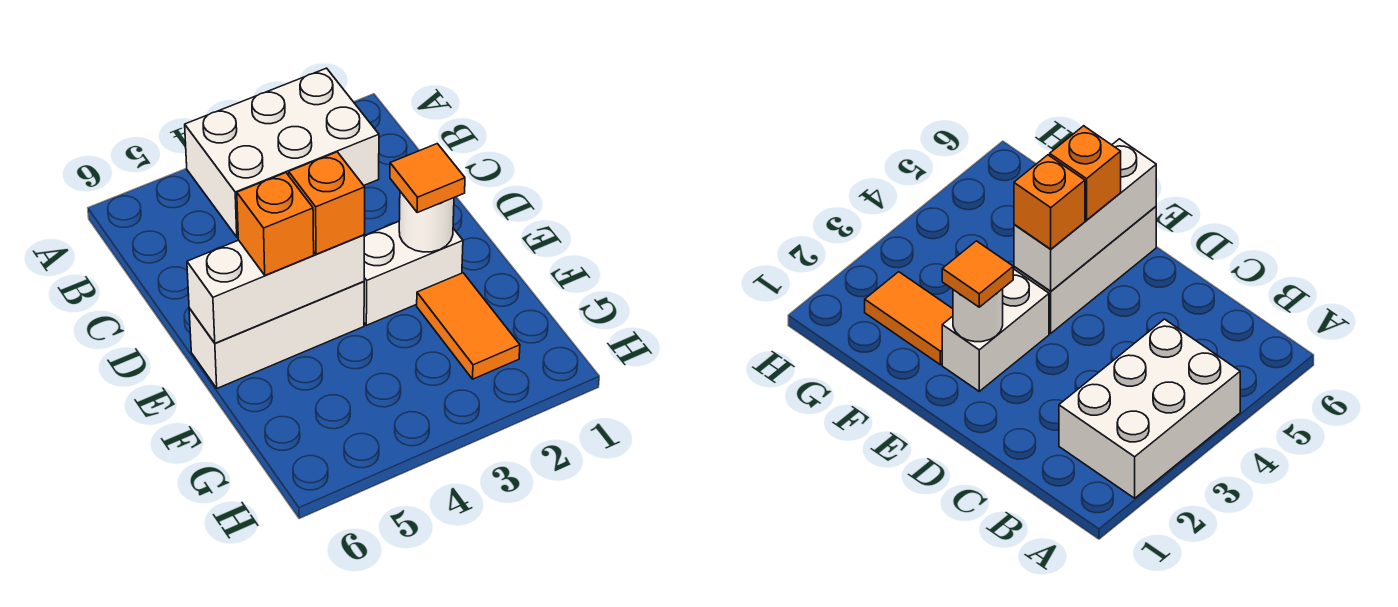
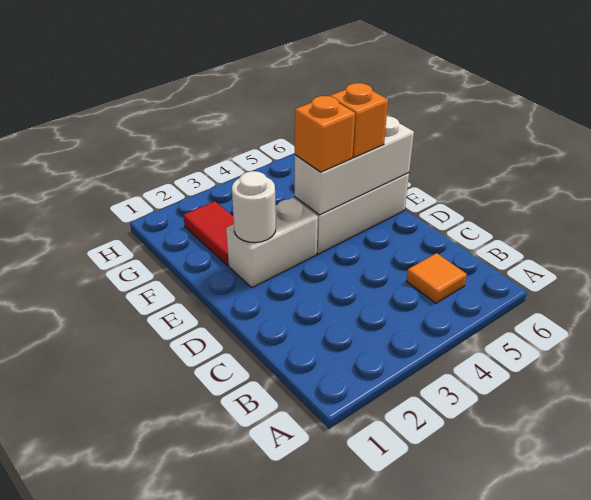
white 2x3 brick [185,68,379,237] -> none
orange 1x1 tile [390,144,465,212] -> orange 1x1 tile moved to [406,253,467,303]
orange 1x2 tile [417,273,520,379] -> red 1x2 tile [183,201,234,265]

